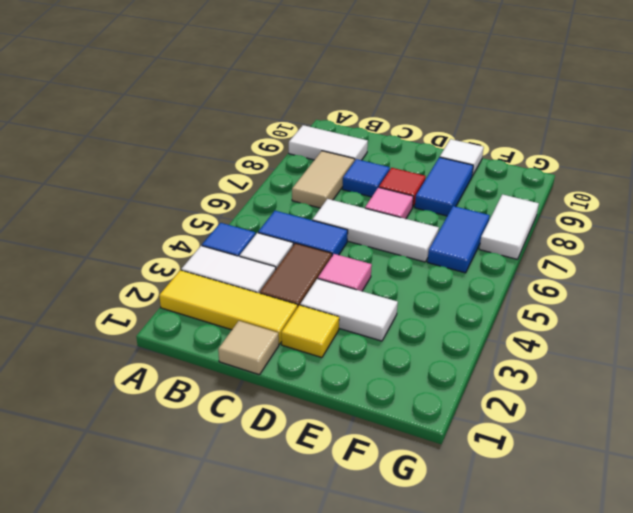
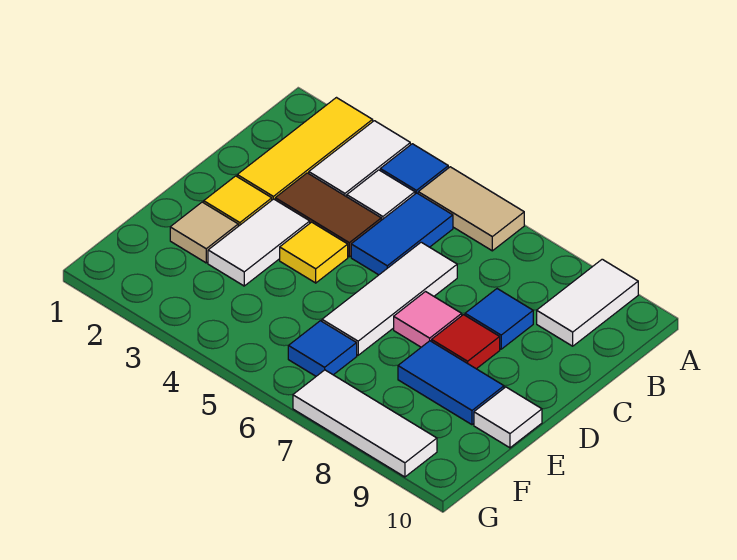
tan 1x2 tile [292,151,354,208] -> tan 1x2 tile moved to [418,167,524,251]
tan 1x1 tile [218,321,279,375] -> tan 1x1 tile moved to [170,202,238,263]
pink 1x1 tile [318,254,372,291] -> yellow 1x1 tile [280,222,348,283]
blue 1x2 tile [427,206,490,273] -> blue 1x1 tile [288,321,357,376]
white 1x2 tile [479,194,539,259] -> white 1x3 tile [293,370,437,477]

